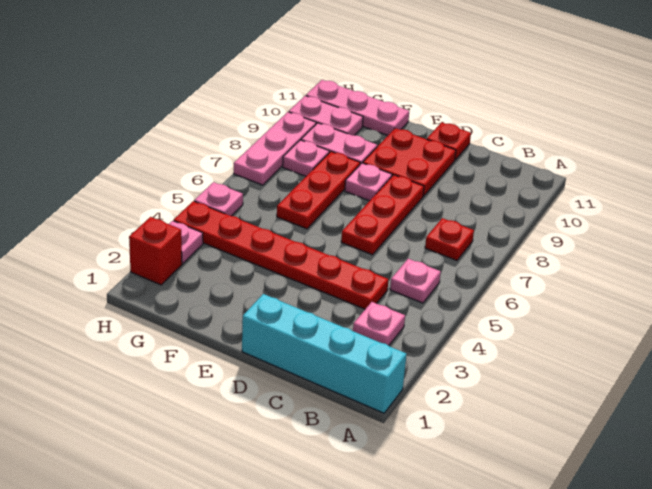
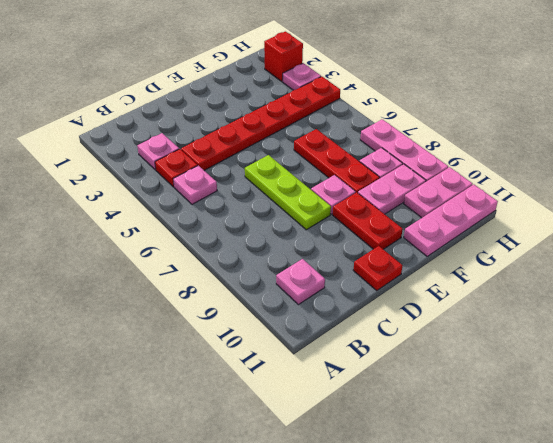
cyan 1x4 brick [242,294,407,413] -> none
red 1x1 plate [425,218,474,260] -> red 1x1 plate moved to [155,149,198,187]
red 1x3 plate [341,175,424,255] -> lime 1x3 plate [245,155,331,230]
red 2x2 plate [363,128,456,196] -> red 1x2 plate [333,192,403,249]
pink 1x1 plate [194,182,243,216] -> pink 1x1 plate moved to [276,259,325,305]

